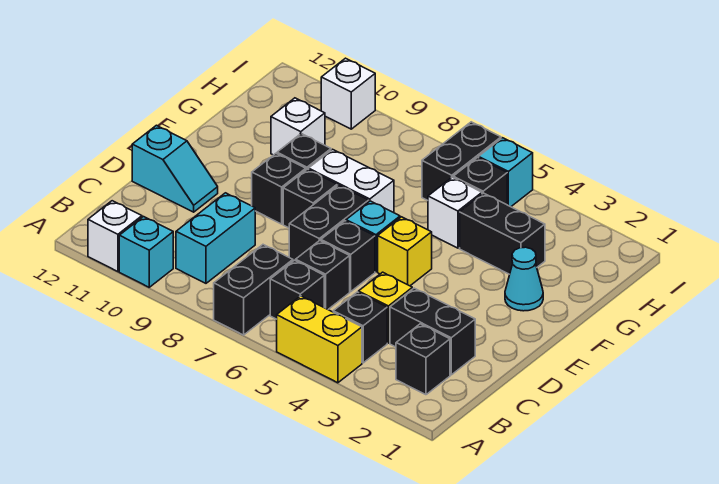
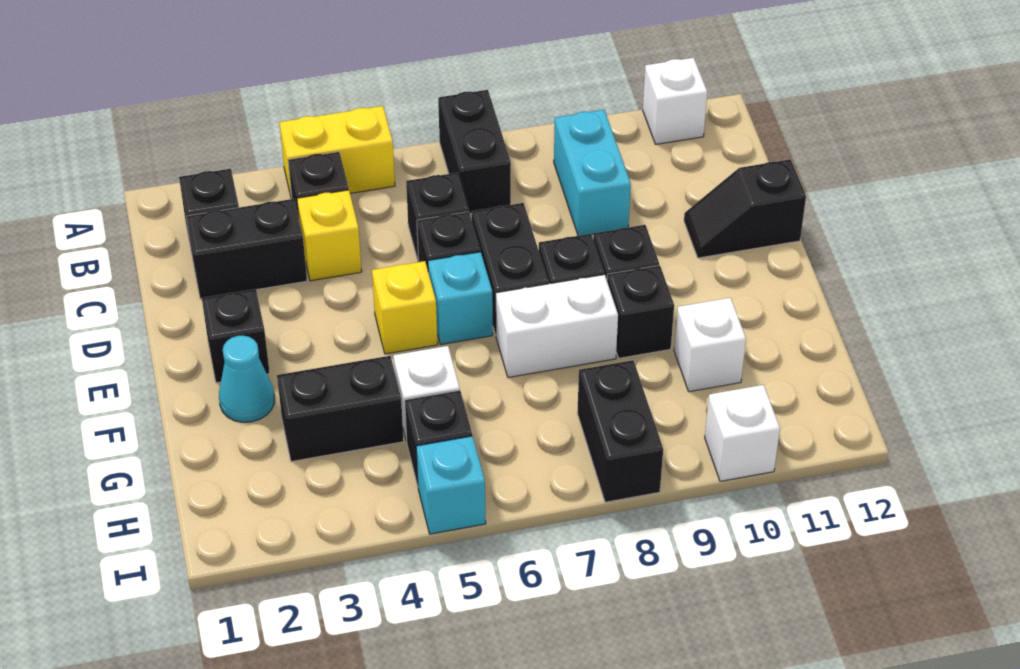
cyan 1x1 brick [119,217,173,287] -> none
black 1x1 brick [270,260,324,319] -> black 1x1 brick moved to [202,289,270,383]
cyan 1x2 slope [132,125,218,212] -> black 1x2 slope [684,159,806,258]
black 1x2 brick [422,122,501,200] -> black 1x2 brick moved to [577,360,663,502]

